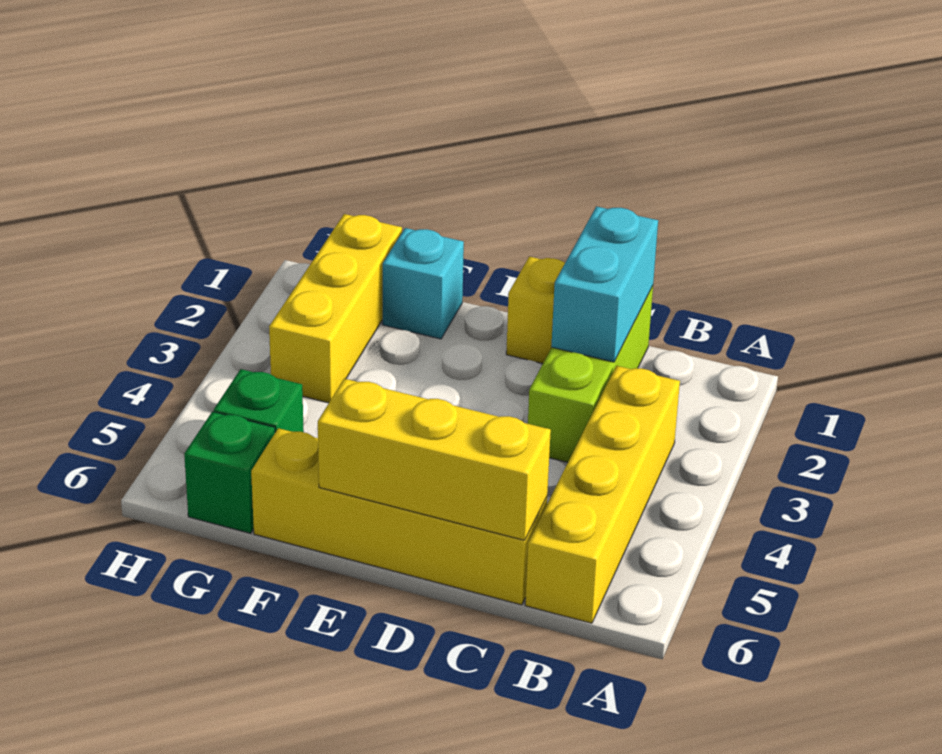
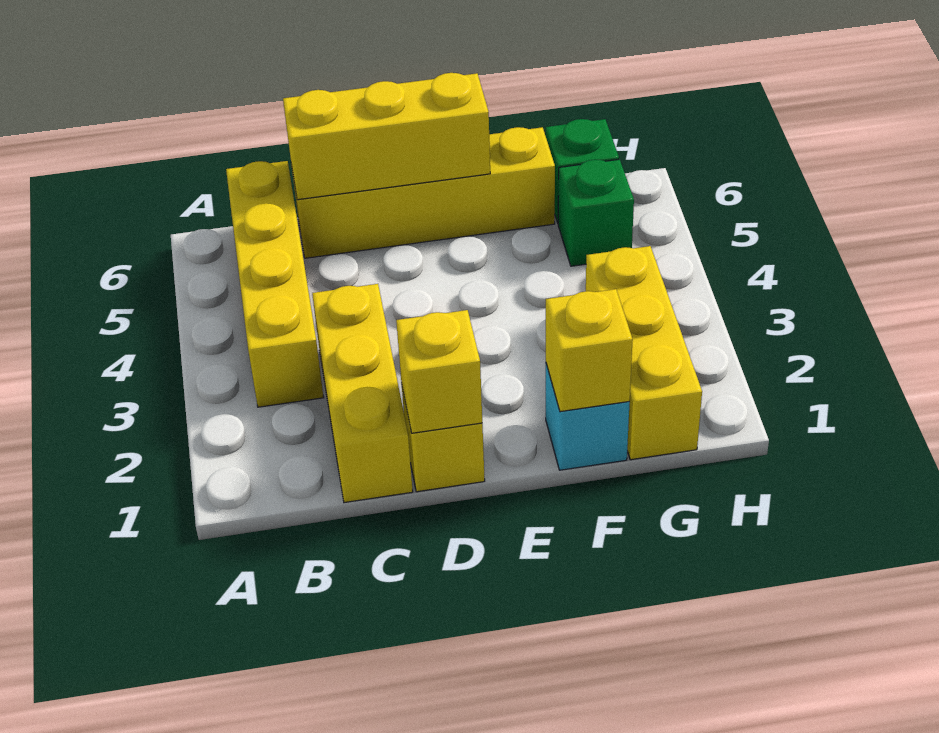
lime 1x3 brick [528,286,653,462] -> yellow 1x3 brick [312,284,413,503]
cyan 1x2 brick [551,206,658,362] -> none
none -> yellow 1x1 brick [396,310,482,433]
none -> yellow 1x1 brick [546,289,633,412]

